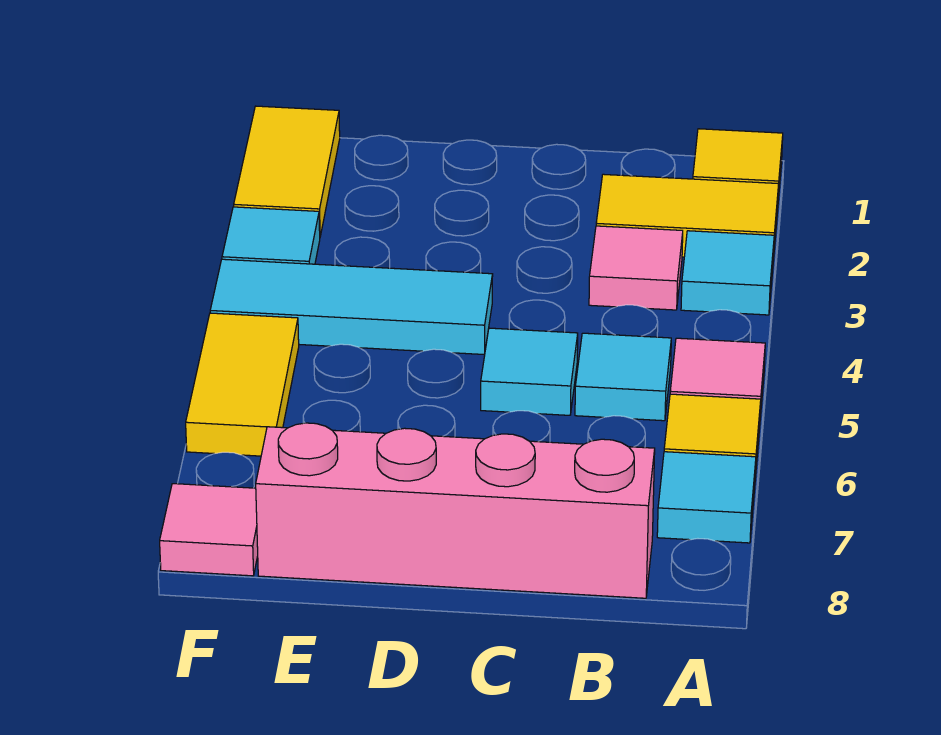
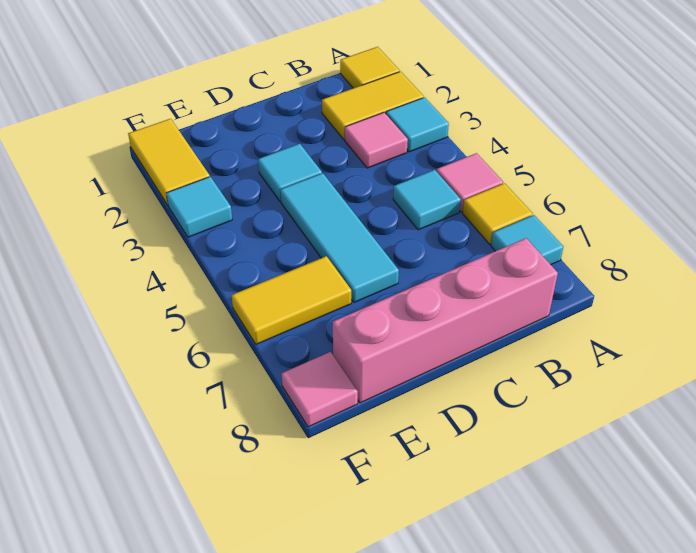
cyan 1x1 tile [481,328,578,415] -> cyan 1x1 tile moved to [258,144,322,202]
cyan 1x3 tile [210,259,493,355] -> cyan 1x3 tile turned to [280,173,399,302]
yellow 1x2 tile [186,313,299,456] -> yellow 1x2 tile turned to [232,256,351,344]

